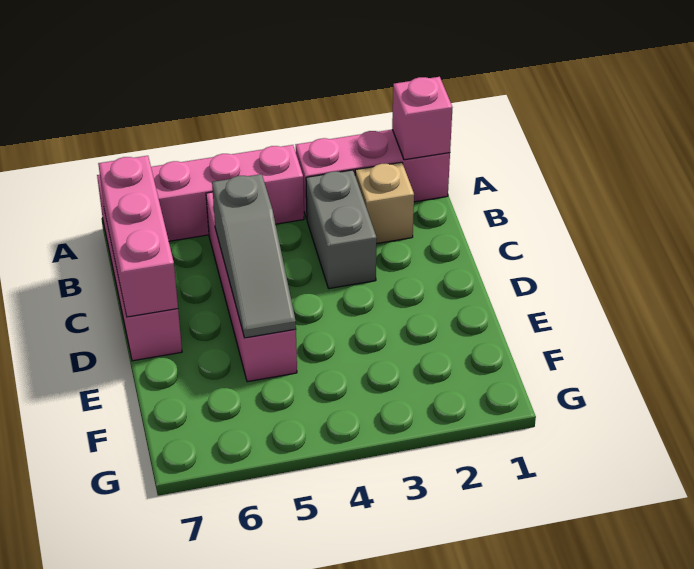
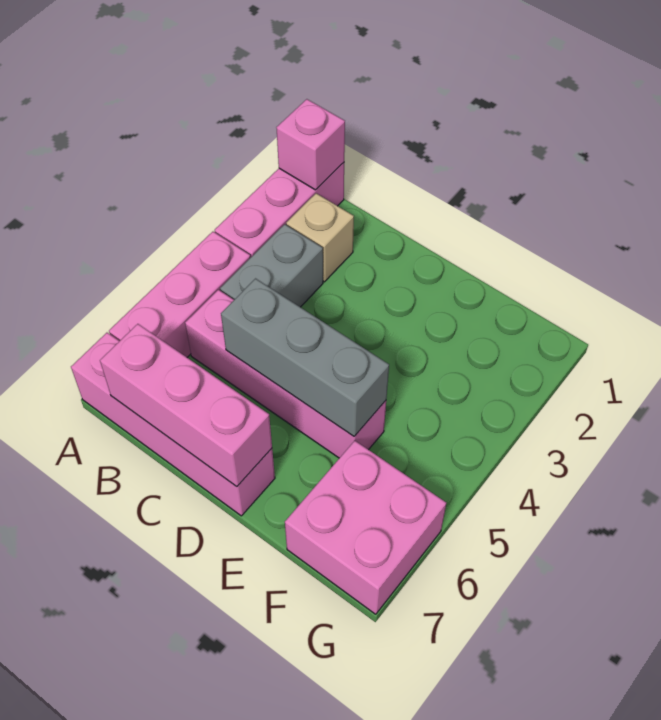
grey 1x2 brick [306,170,377,289] -> grey 1x2 brick turned to [220,224,323,307]
grey 1x3 slope [212,174,296,338] -> grey 1x3 brick [221,279,389,436]
none -> pink 2x2 brick [285,441,446,614]

